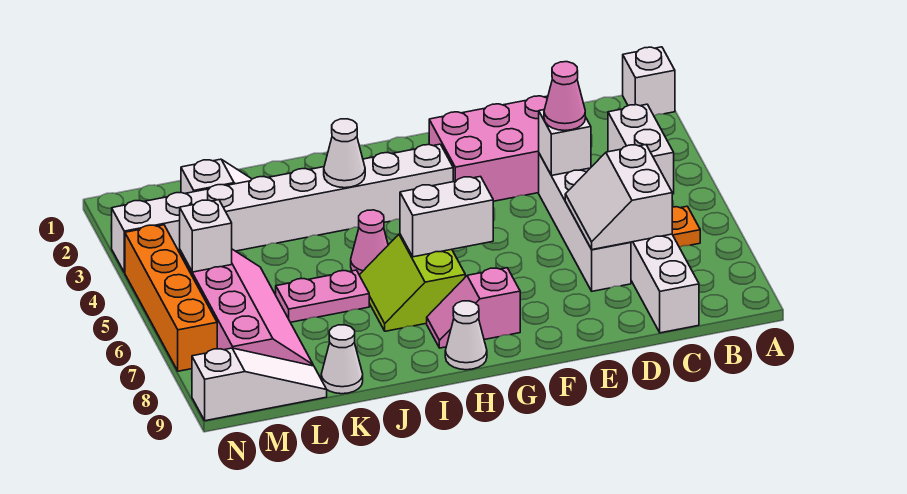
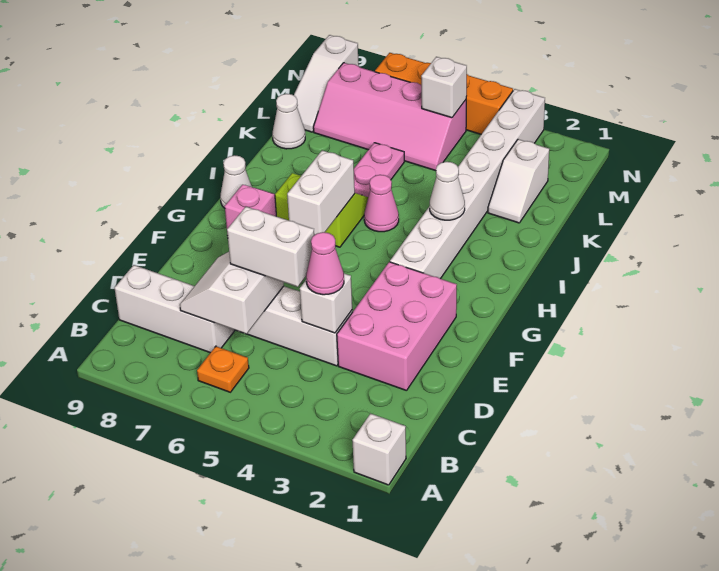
white 1x2 brick [608,104,674,194] -> white 1x2 brick moved to [227,207,314,287]
white 2x2 slope [565,145,672,250] -> white 2x2 slope turned to [180,252,284,334]

